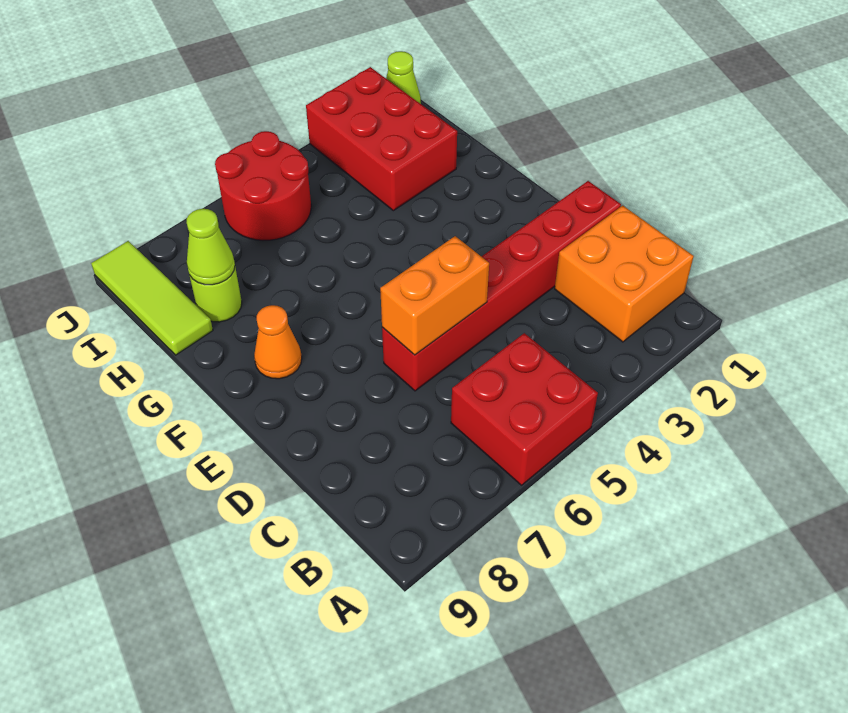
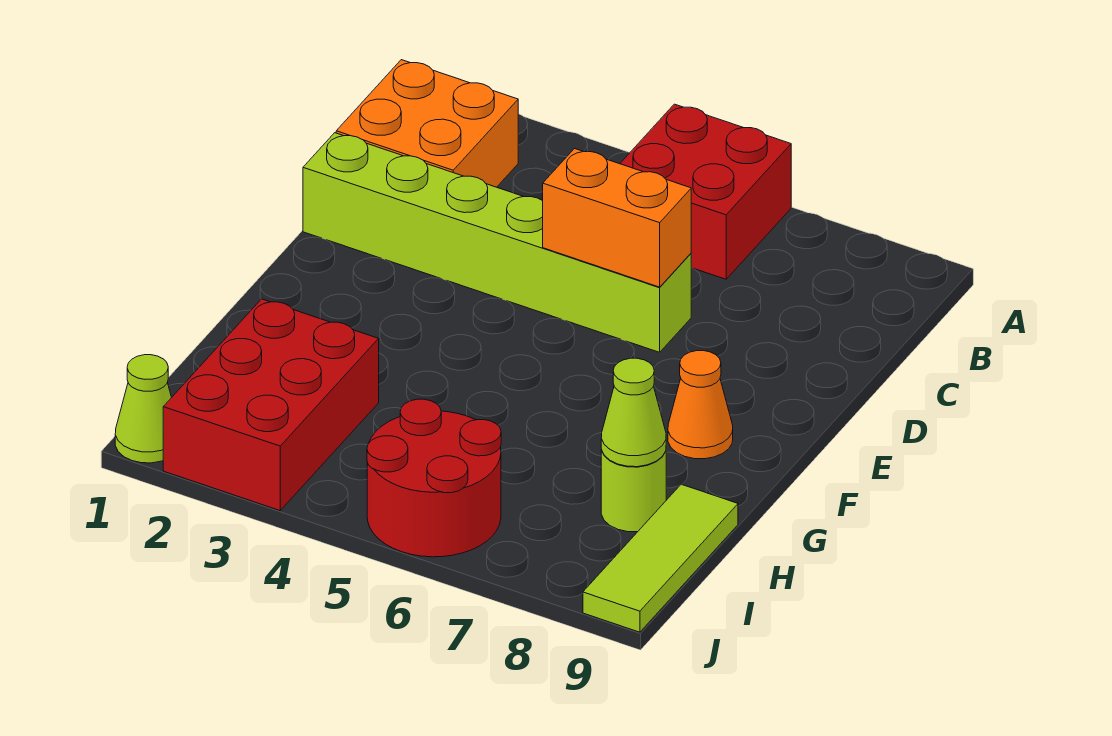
red 1x6 brick [382,181,621,391] -> lime 1x6 brick [303,133,691,352]

